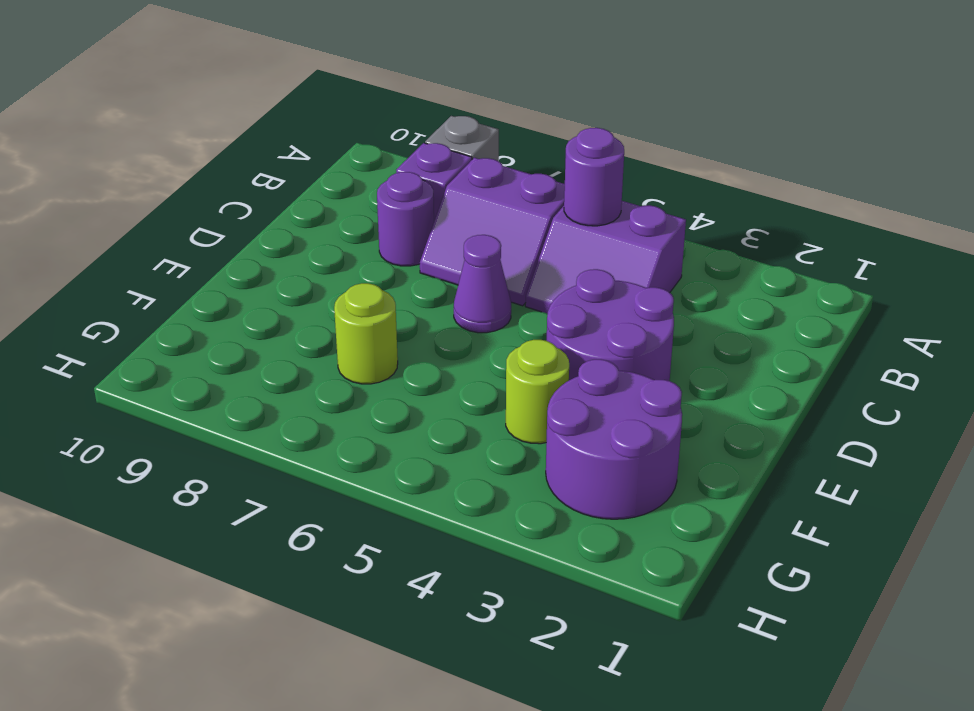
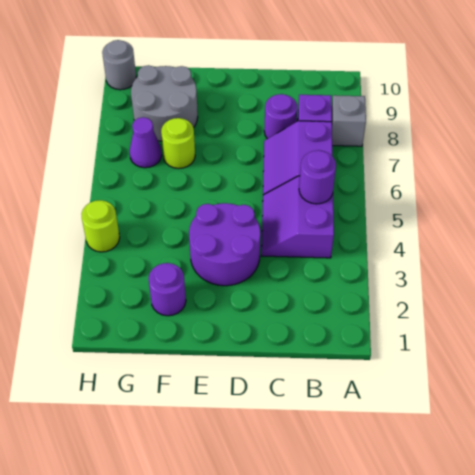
purple 1x1 cone [454,235,511,333] -> purple 1x1 cone moved to [130,117,162,168]
purple 2x2 round brick [546,359,682,519] -> purple 1x1 round brick [149,263,186,316]
lime 1x1 round brick [506,340,569,444] -> lime 1x1 round brick moved to [82,200,120,252]
none -> grey 2x2 round brick [131,65,198,141]
none -> grey 1x1 round brick [102,40,136,90]

